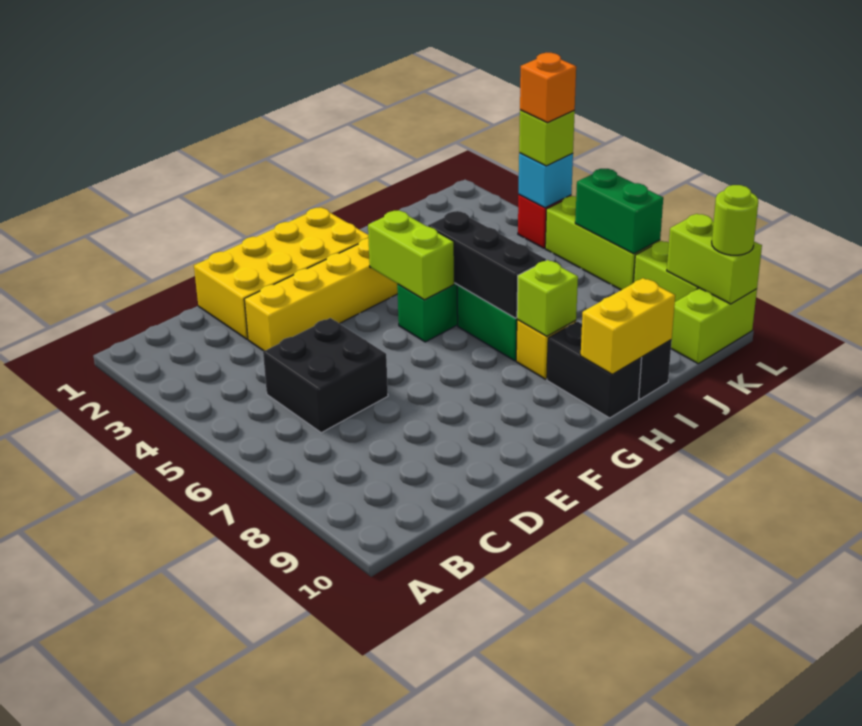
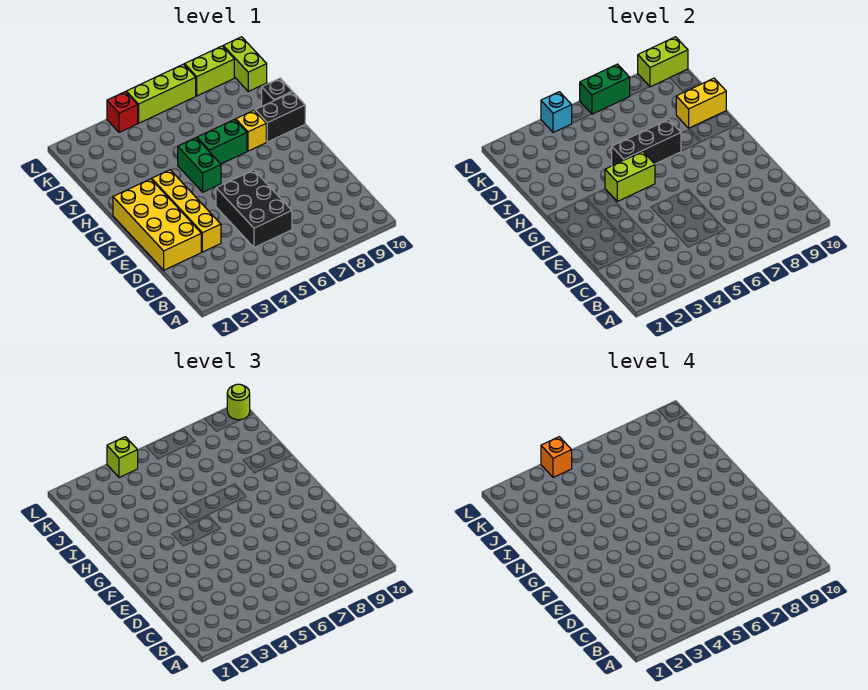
black 2x2 brick [263,318,388,433] -> black 2x3 brick [216,170,292,248]
lime 1x1 brick [517,260,578,336] -> none
yellow 1x2 brick [581,278,675,374] -> yellow 1x2 brick turned to [676,78,726,128]

